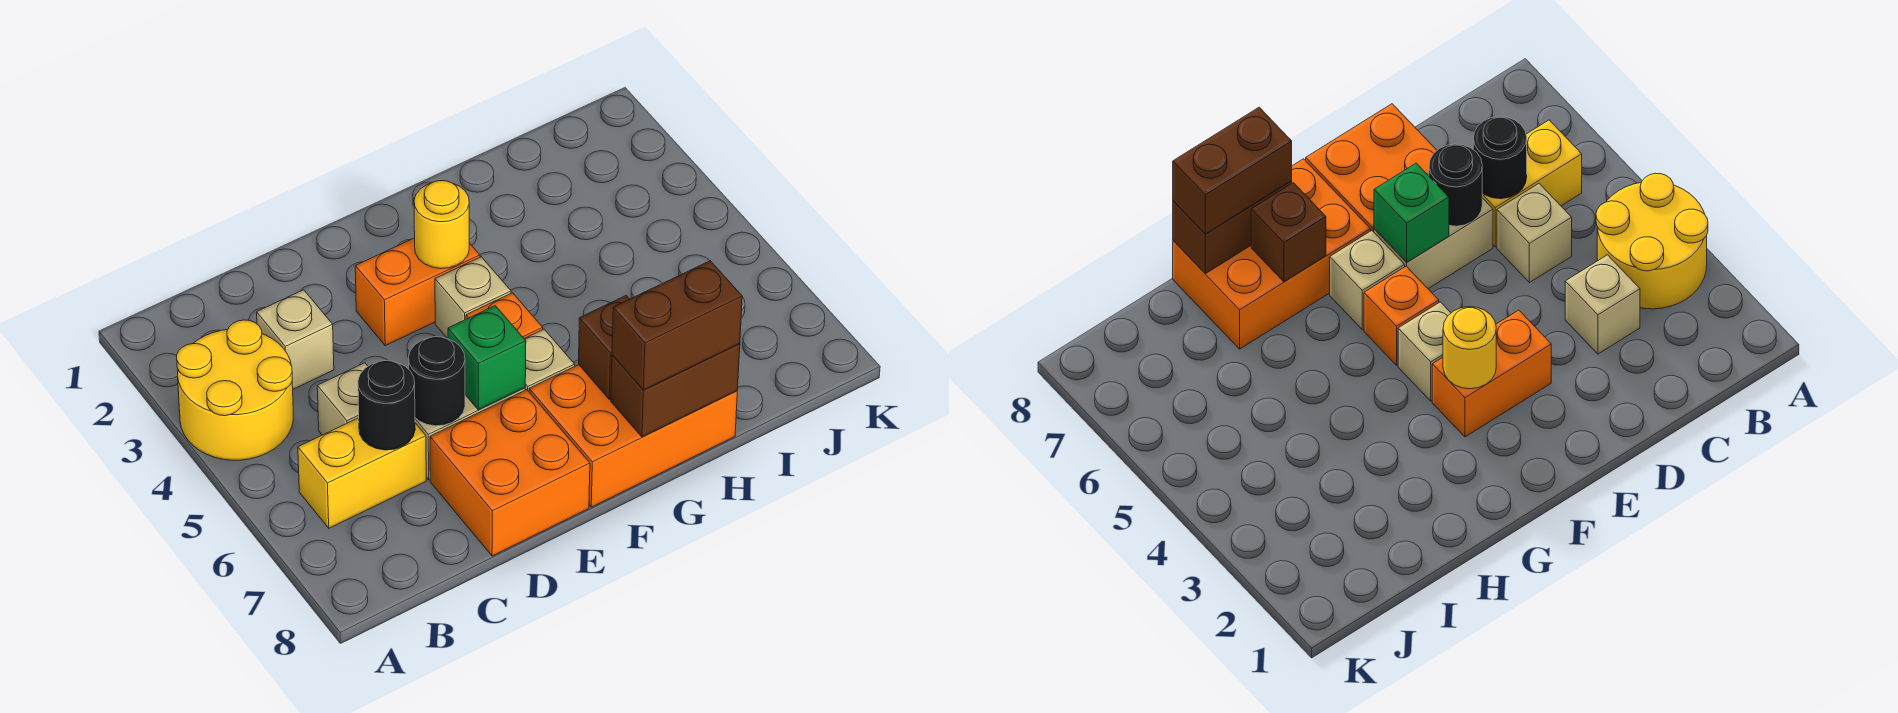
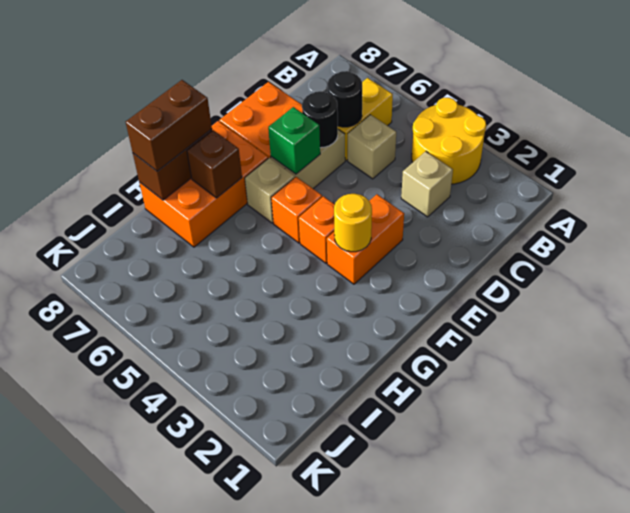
tan 1x1 brick [435,257,511,339] -> orange 1x1 brick [299,196,335,263]

